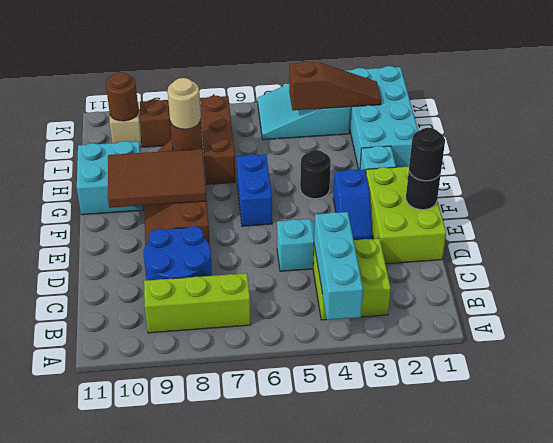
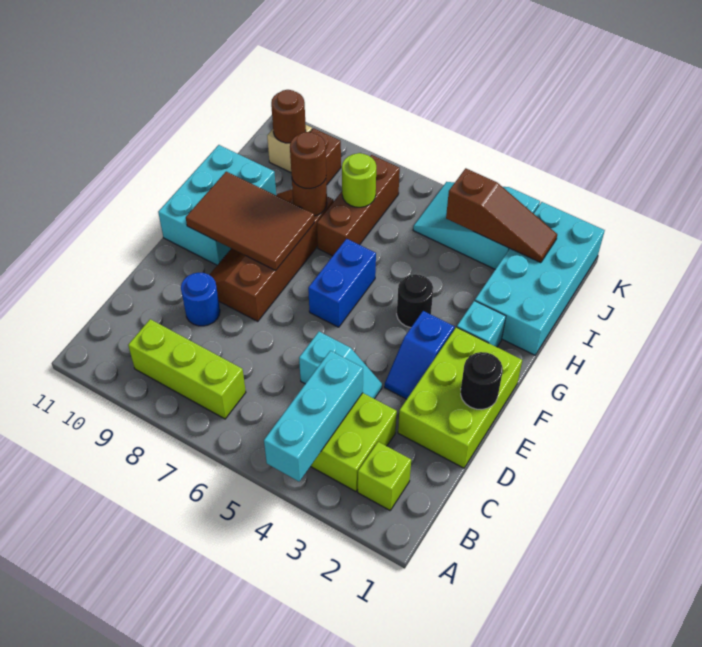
none -> lime 1x1 brick [358,442,411,510]
blue 2x2 round brick [143,226,212,280] -> blue 1x1 round brick [181,273,220,326]
black 1x1 round brick [409,128,445,181] -> none
cyan 2x2 brick [77,141,143,215] -> cyan 2x3 brick [158,145,276,265]
tan 1x1 round brick [168,78,201,129] -> brown 1x1 round brick [290,132,326,189]
none -> lime 1x1 round brick [342,153,376,207]

